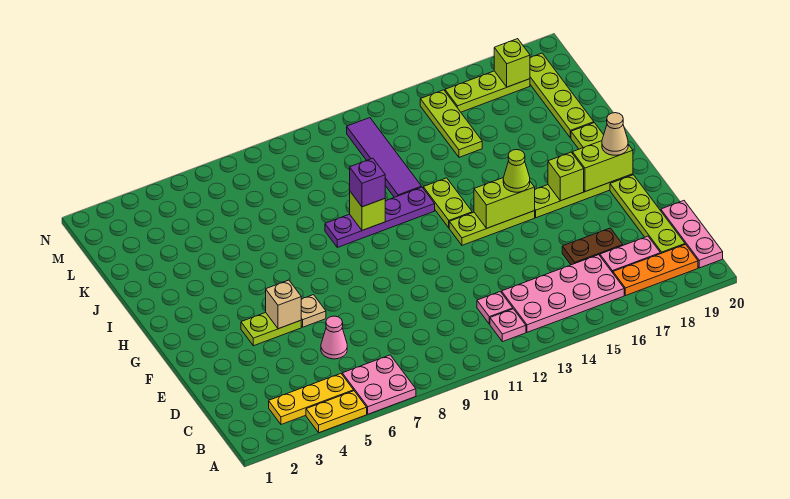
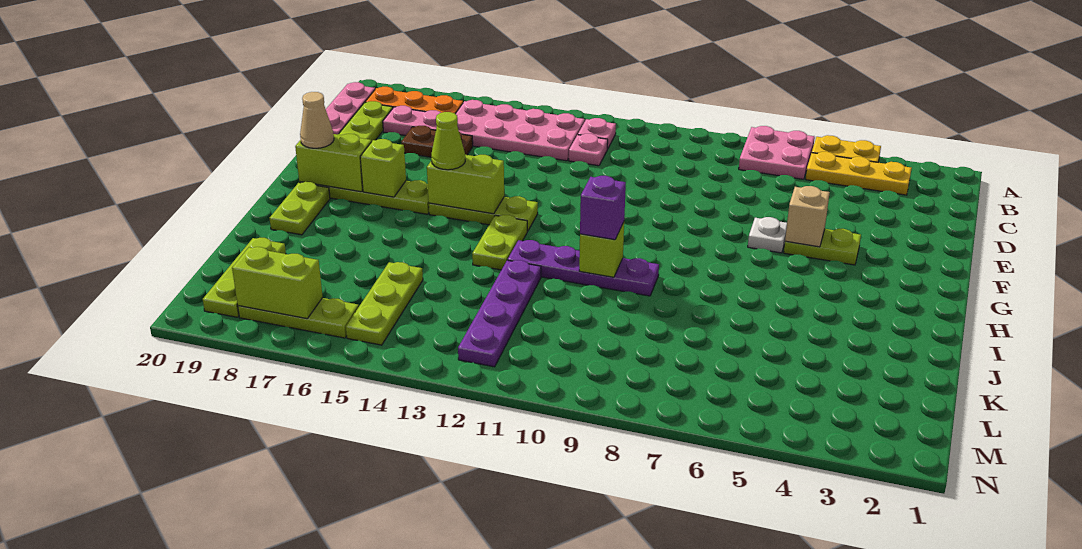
pink 1x1 cone [321,316,347,359] -> none
tan 1x1 plate [301,295,326,327] -> white 1x1 plate [748,217,787,253]
purple 1x4 tile [347,118,422,197] -> purple 1x4 plate [458,260,541,367]
lime 1x4 plate [530,53,594,138] -> lime 1x3 plate [203,238,286,317]
lime 1x1 brick [494,39,530,87] -> lime 1x2 brick [232,247,323,319]

